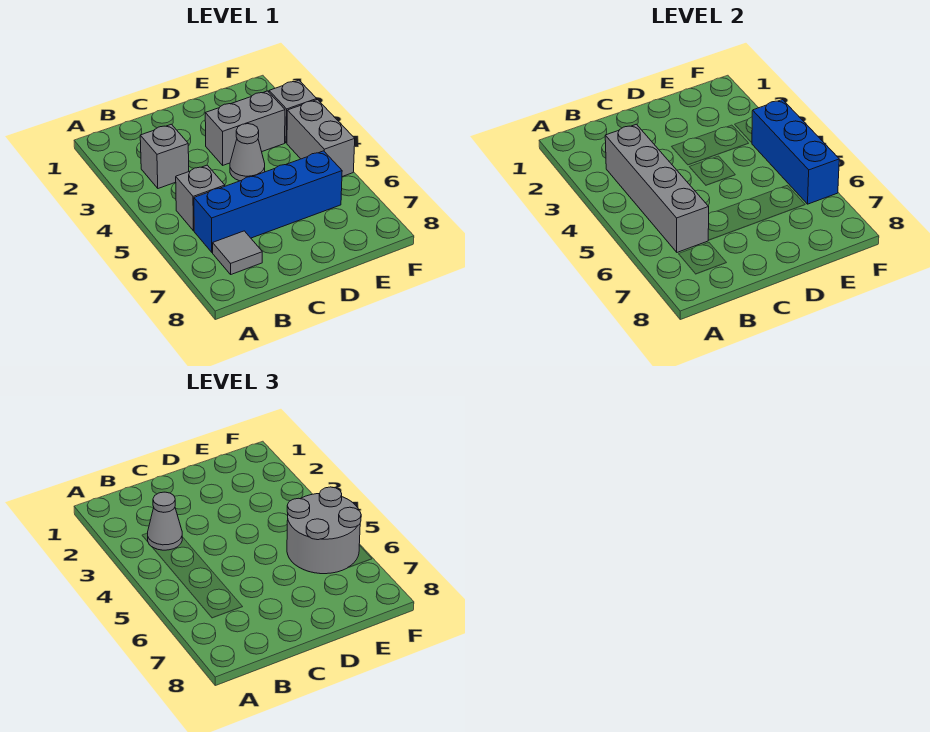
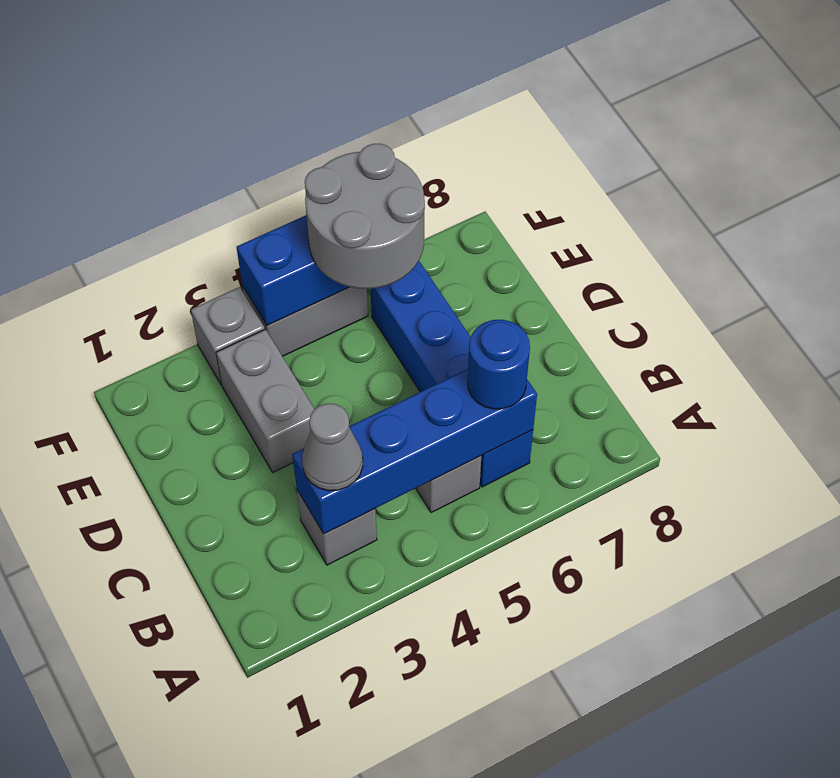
grey 1x4 brick [605,124,709,252] -> blue 1x4 brick [292,369,537,534]
none -> blue 1x1 round brick [468,320,530,409]
grey 1x1 tile [213,231,262,274] -> none
grey 1x1 cone [230,124,265,181] -> none

